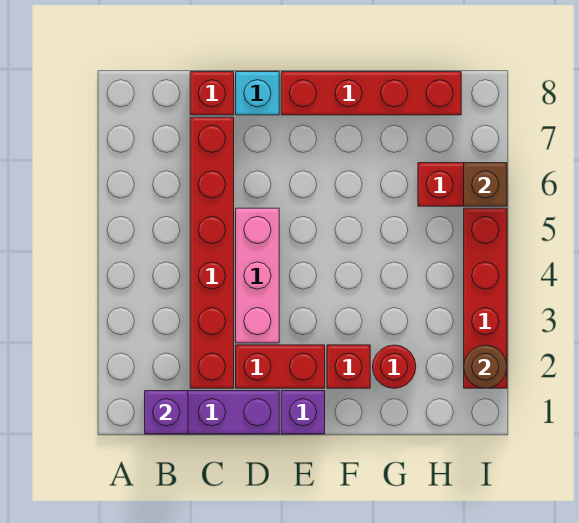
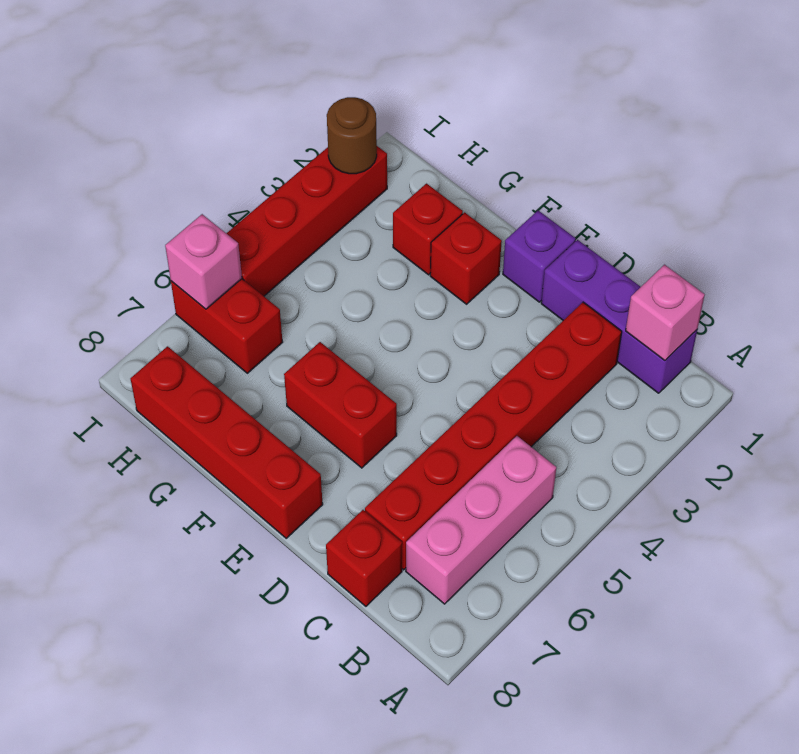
purple 1x1 brick [145,391,188,434] -> pink 1x1 brick [626,265,705,360]
red 1x2 brick [236,345,325,388] -> red 1x2 brick moved to [284,342,397,468]
pink 1x3 brick [236,208,279,343] -> pink 1x3 brick moved to [406,436,556,604]
cyan 1x1 brick [236,72,279,115] -> none
red 1x1 round brick [373,345,416,388] -> red 1x1 brick [393,184,463,275]
brown 1x1 brick [464,163,507,206] -> pink 1x1 brick [165,214,242,309]

